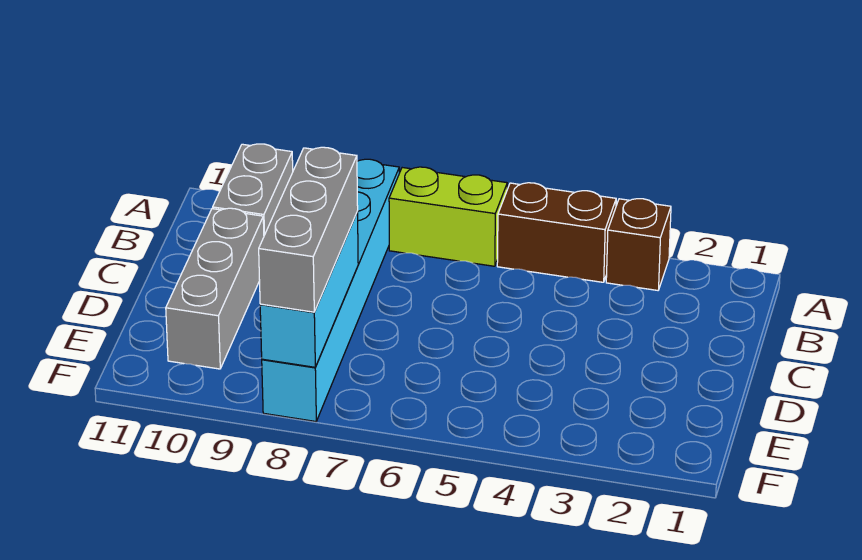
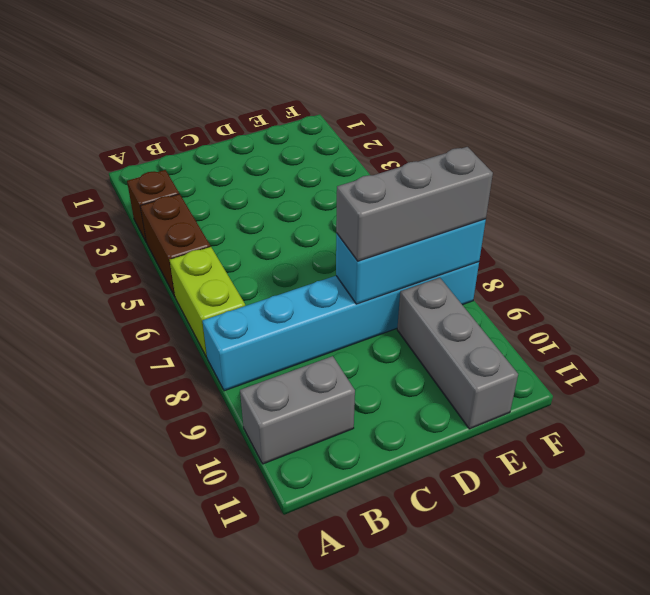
grey 1x3 brick [166,208,264,369] -> grey 1x3 brick turned to [397,278,518,429]

